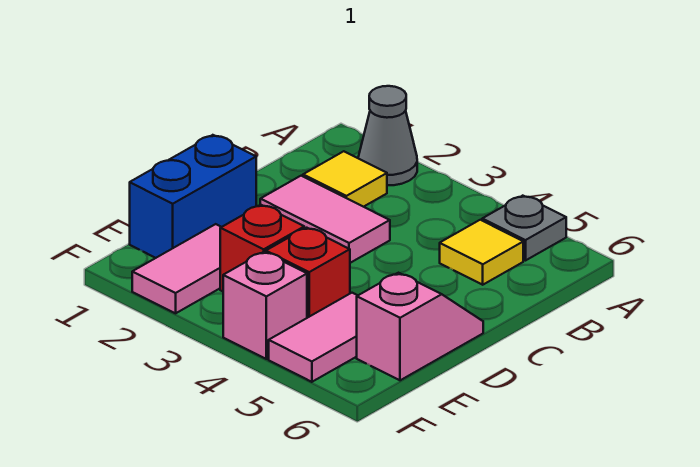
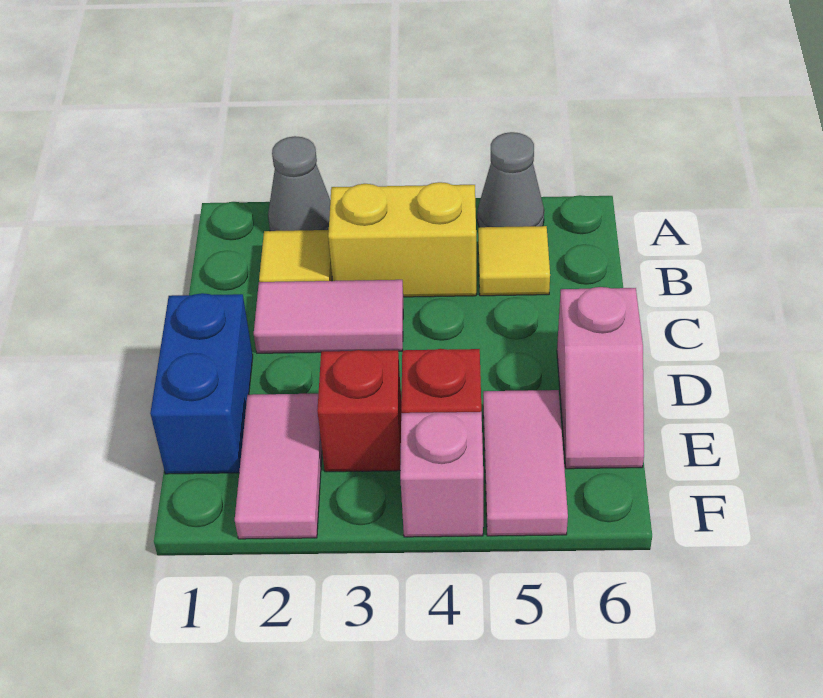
grey 1x1 plate [482,196,566,260] -> grey 1x1 cone [477,132,544,227]
none -> yellow 1x2 brick [328,182,476,297]
pink 1x2 slope [357,273,483,380] -> pink 1x2 slope turned to [557,287,644,469]

